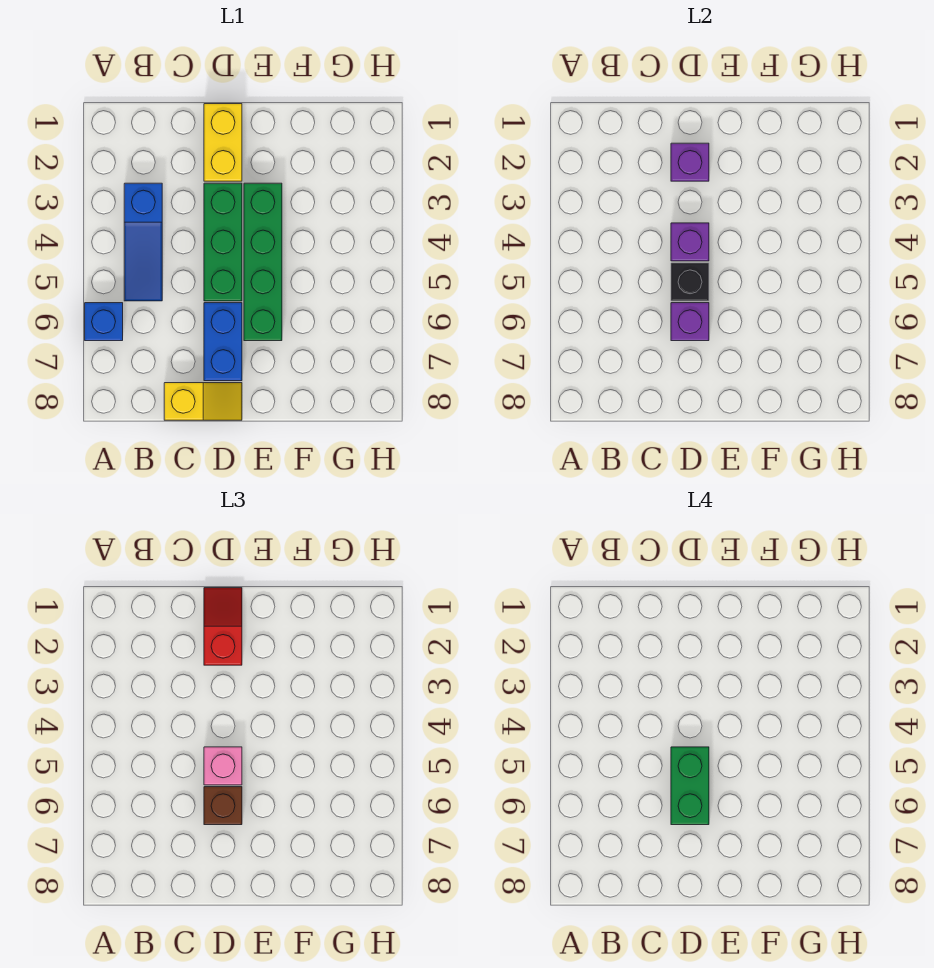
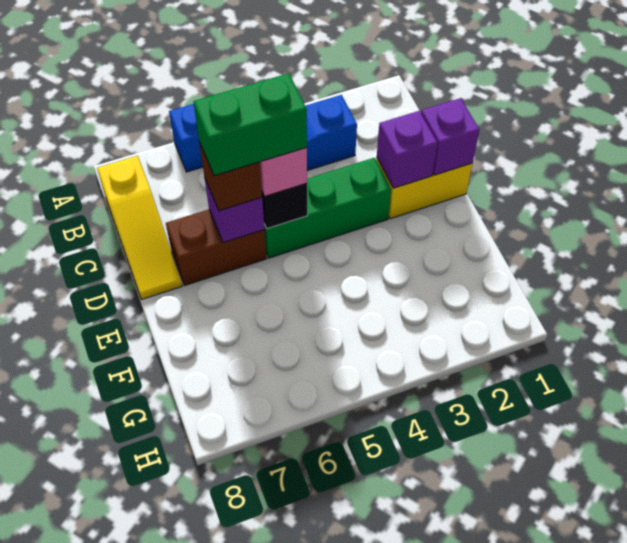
yellow 1x2 slope [164,383,242,420] -> yellow 1x3 slope [97,156,182,300]
red 1x2 slope [204,588,242,665] -> none
purple 1x1 brick [671,223,709,261] -> purple 1x1 brick moved to [421,98,479,175]
blue 1x2 brick [204,303,242,381] -> brown 1x2 brick [166,209,267,285]
green 1x4 brick [244,183,282,341] -> none

